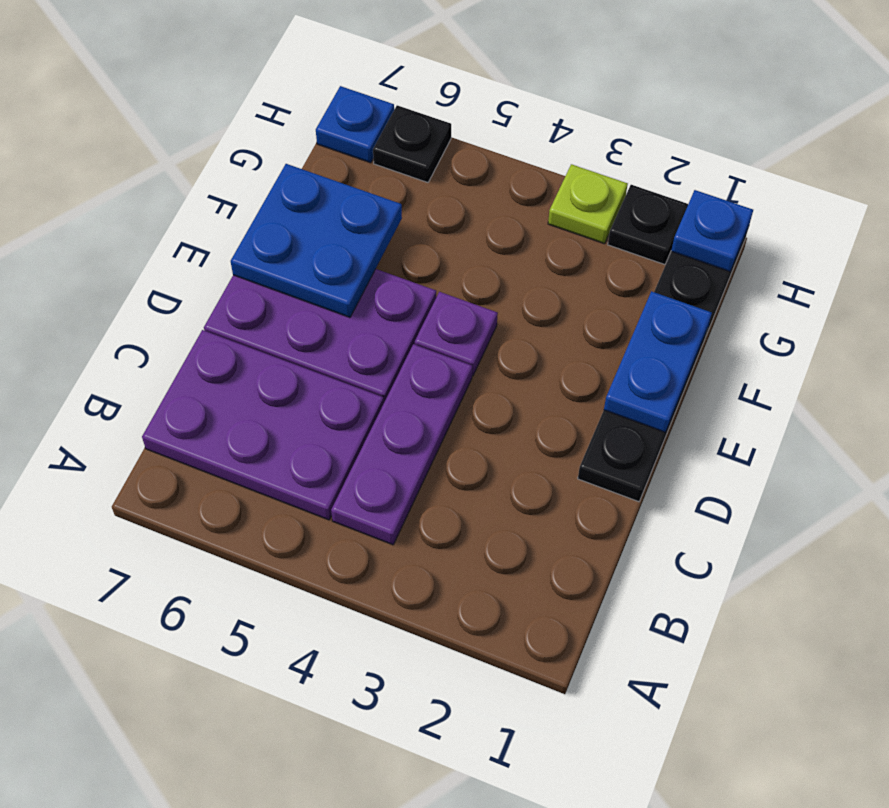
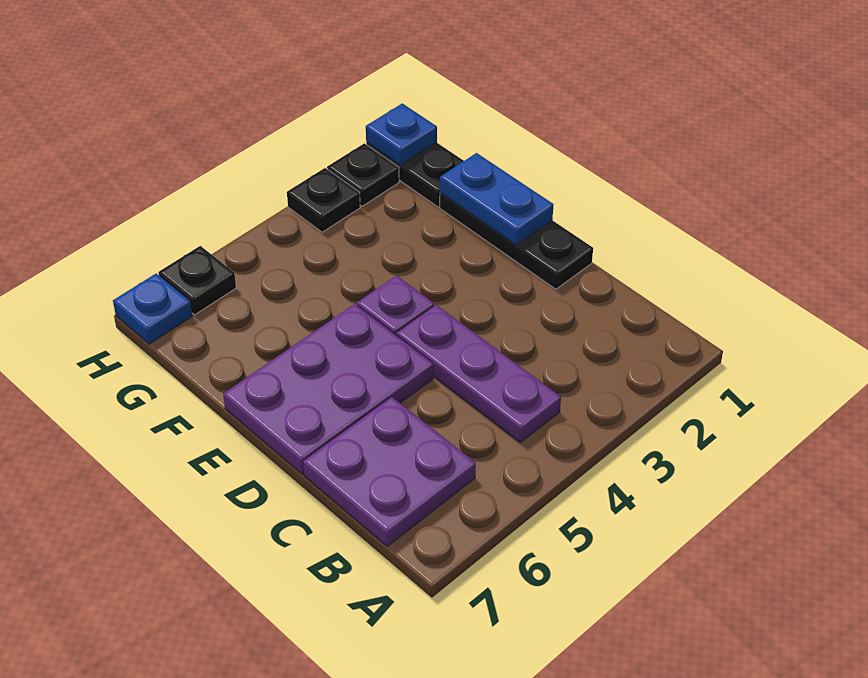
purple 2x3 plate [142,330,384,520] -> purple 2x2 plate [303,397,476,546]
blue 2x2 plate [231,164,402,317] -> none
lime 1x1 plate [548,164,628,244] -> black 1x1 plate [287,168,360,232]

